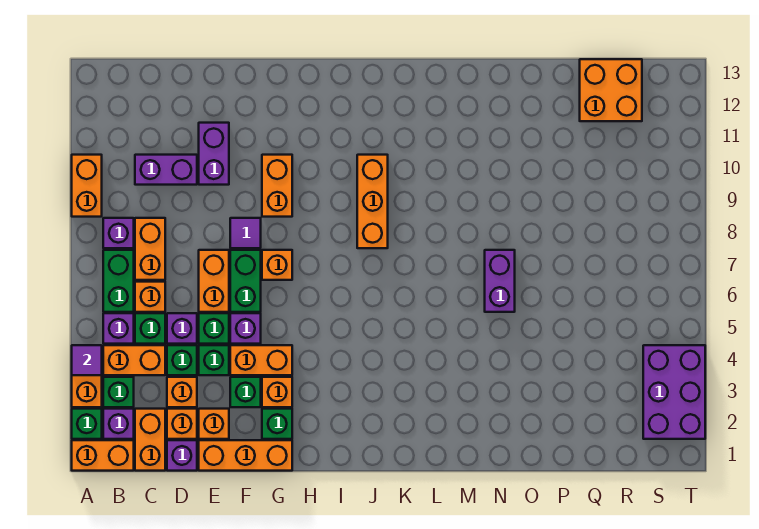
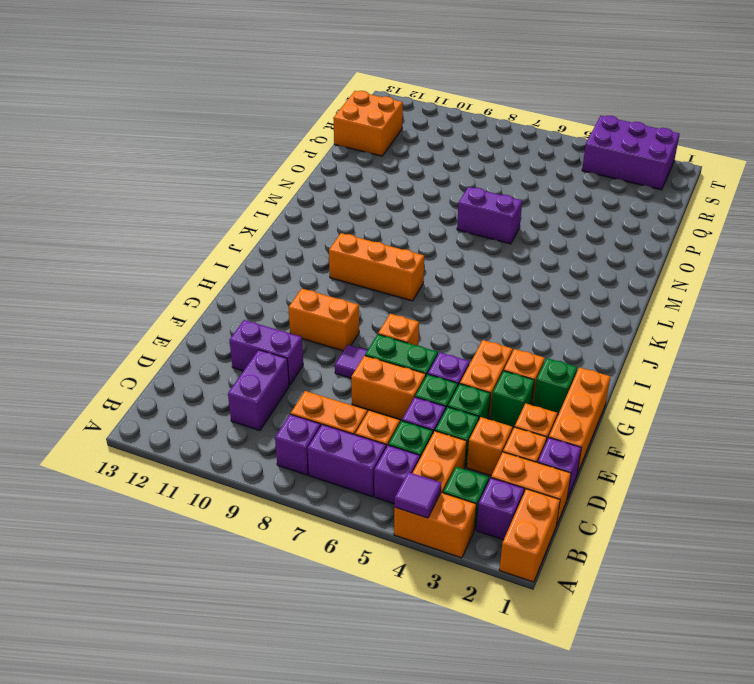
green 1x1 brick [72,409,102,439] -> none
orange 1x2 brick [72,155,102,217] -> none
green 1x2 brick [103,250,134,312] -> purple 1x2 brick [308,424,386,497]

